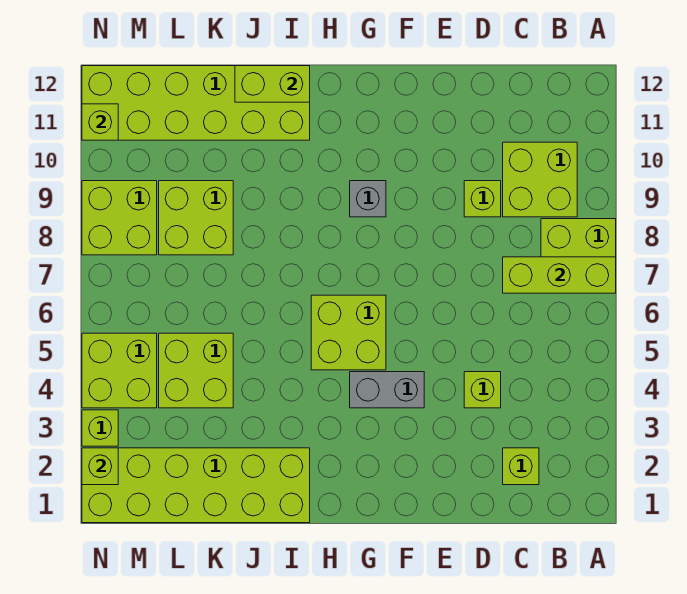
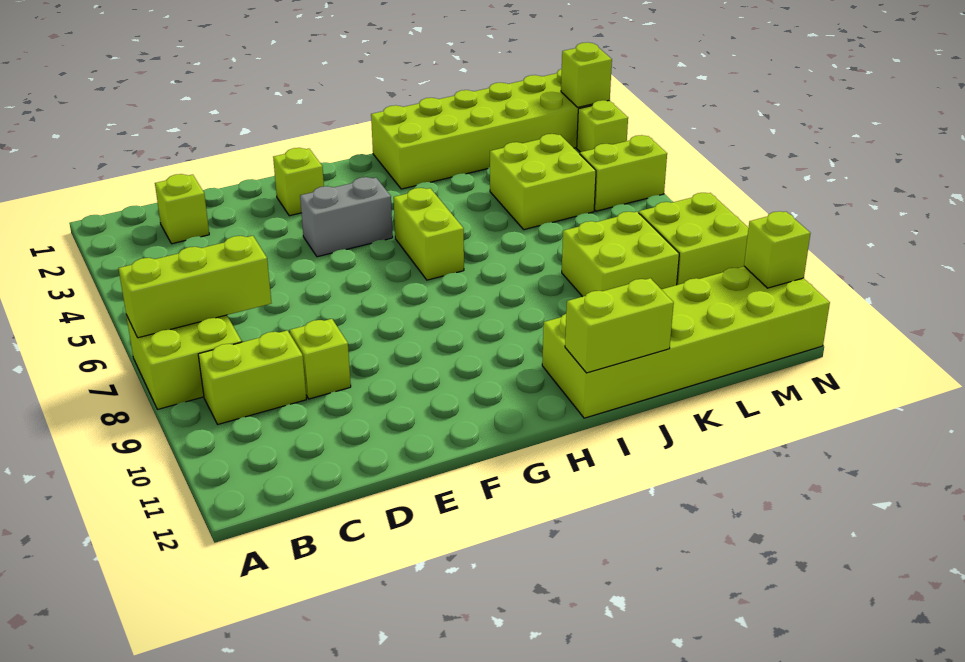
lime 2x2 brick [503,142,577,217] -> lime 1x2 brick [198,330,306,424]
lime 1x1 brick [464,372,501,408] -> lime 1x1 brick moved to [273,148,324,216]
lime 2x2 brick [311,295,386,370] -> lime 1x2 brick [394,188,464,280]
grey 1x1 brick [350,181,386,217] -> none
lime 2x2 brick [82,333,157,408] -> lime 1x2 brick [580,135,667,211]

